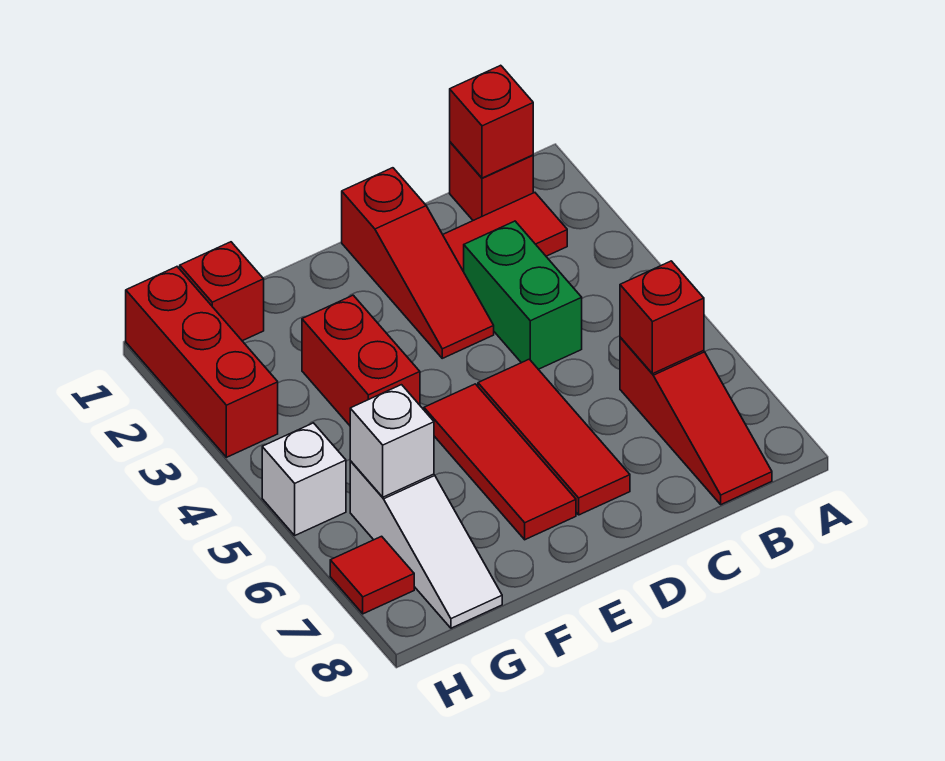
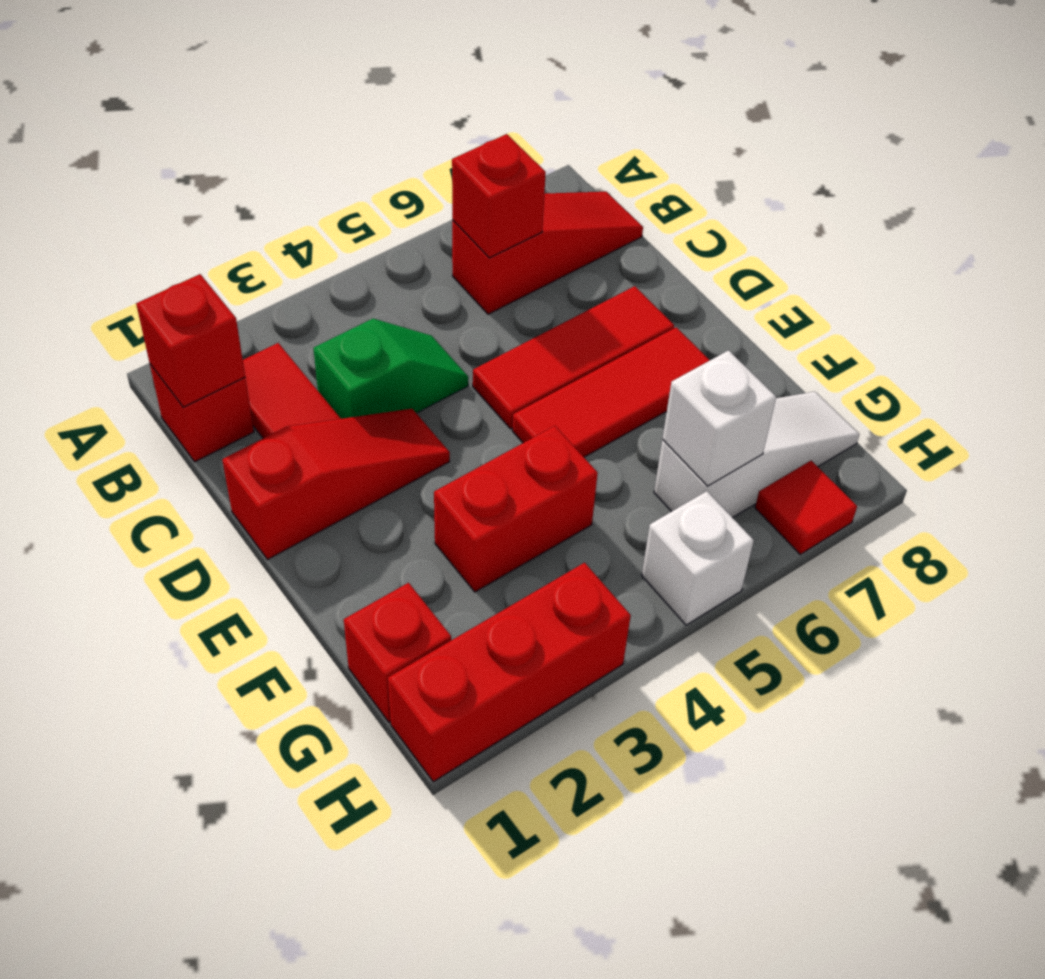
green 1x2 brick [464,221,582,369] -> green 1x2 slope [313,319,468,419]

